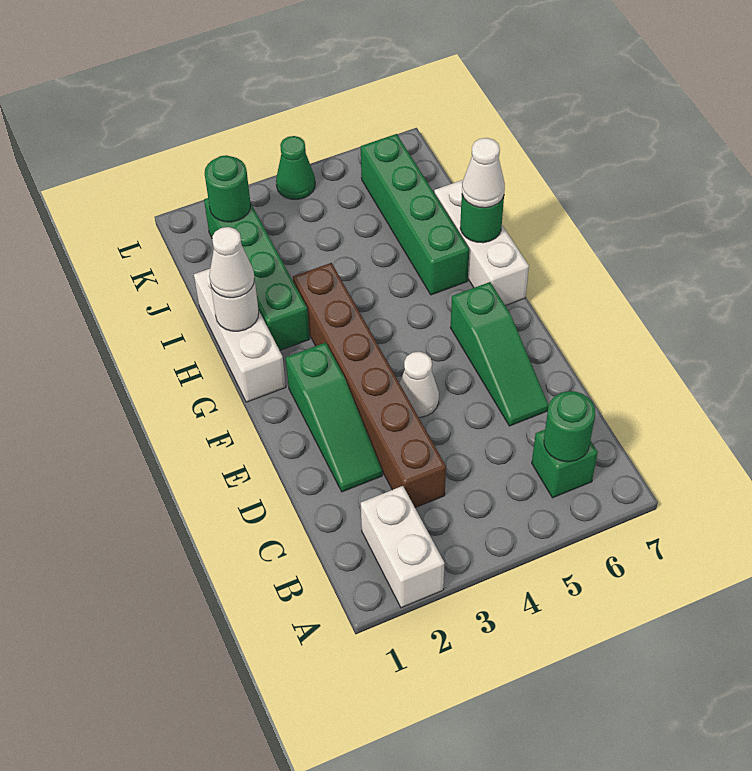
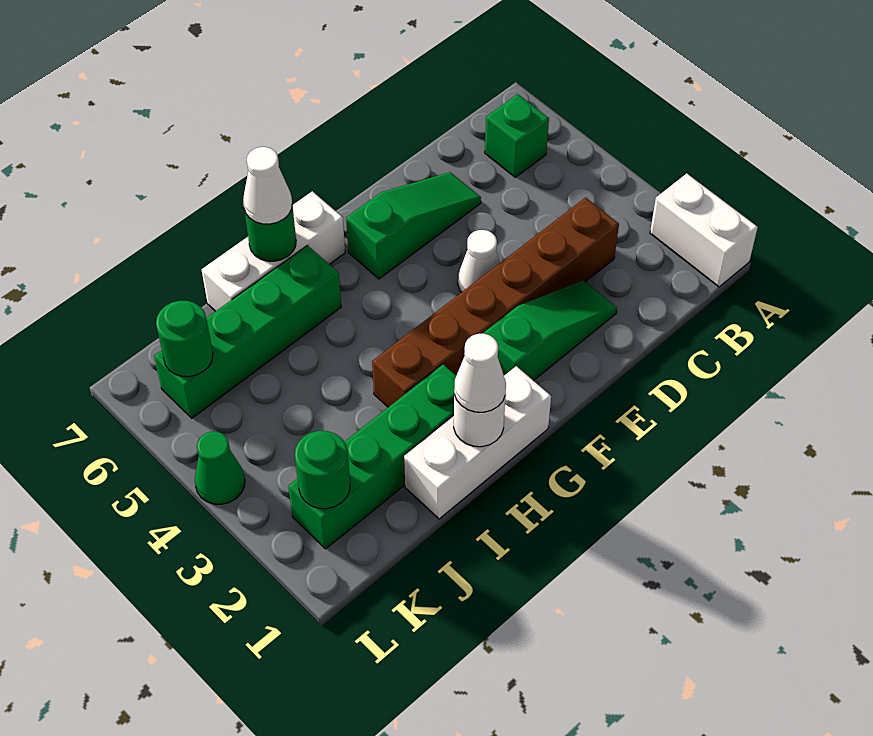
white 1x2 brick [361,486,445,608] -> white 1x2 brick turned to [650,174,758,287]
green 1x1 round brick [544,391,595,462] -> green 1x1 round brick moved to [156,301,213,377]

